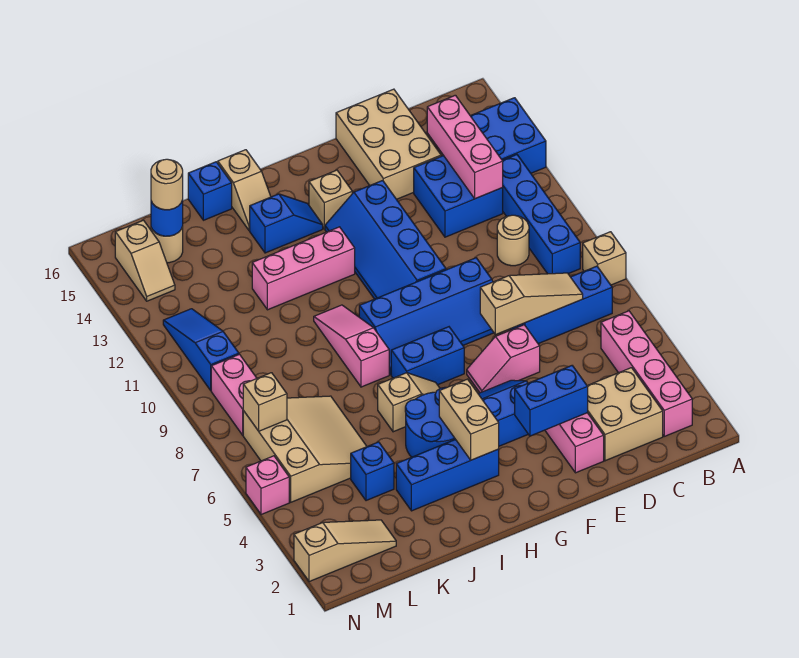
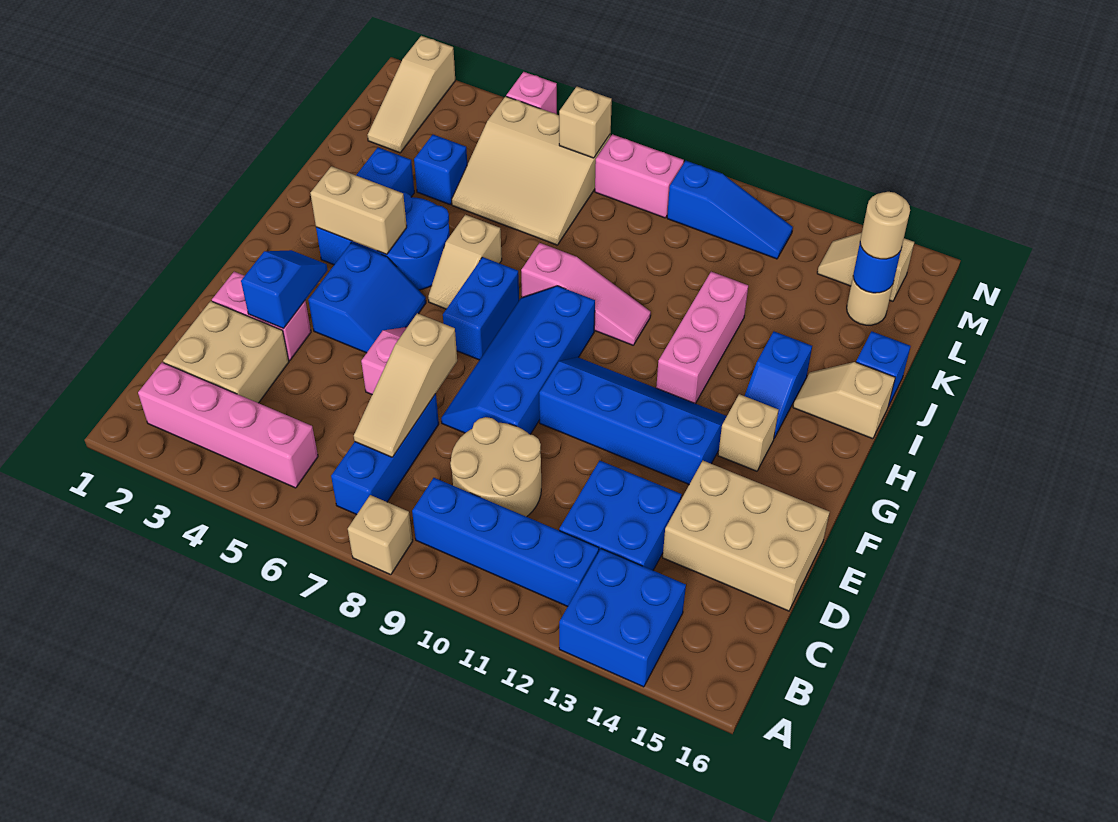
tan 1x1 round brick [497,215,529,266] -> tan 2x2 round brick [450,417,541,517]
pink 1x3 brick [427,95,503,199] -> none
blue 1x2 brick [515,366,588,436] -> blue 1x2 slope [241,250,327,329]

